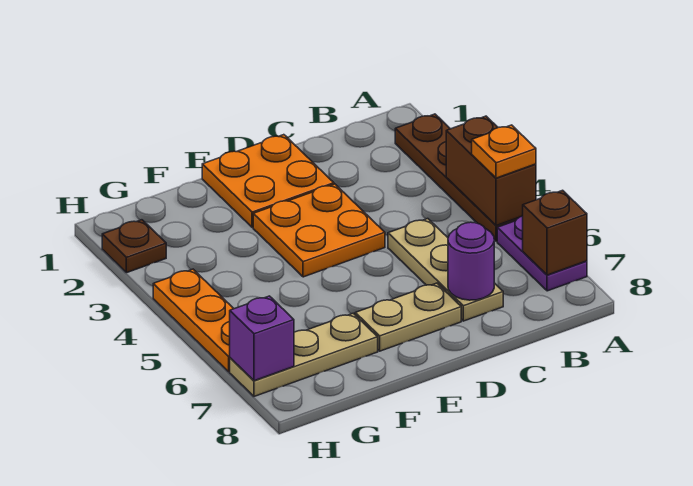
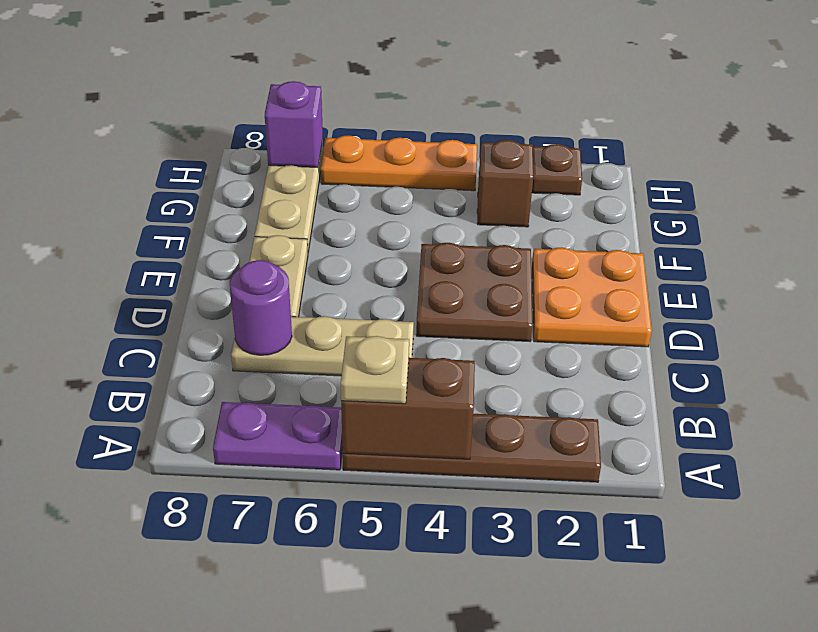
orange 1x1 plate [472,125,536,178] -> tan 1x1 plate [341,336,409,404]
brown 1x1 brick [523,190,587,275] -> brown 1x1 brick moved to [477,140,533,227]
orange 2x2 plate [253,184,385,277] -> brown 2x2 plate [416,243,532,341]

